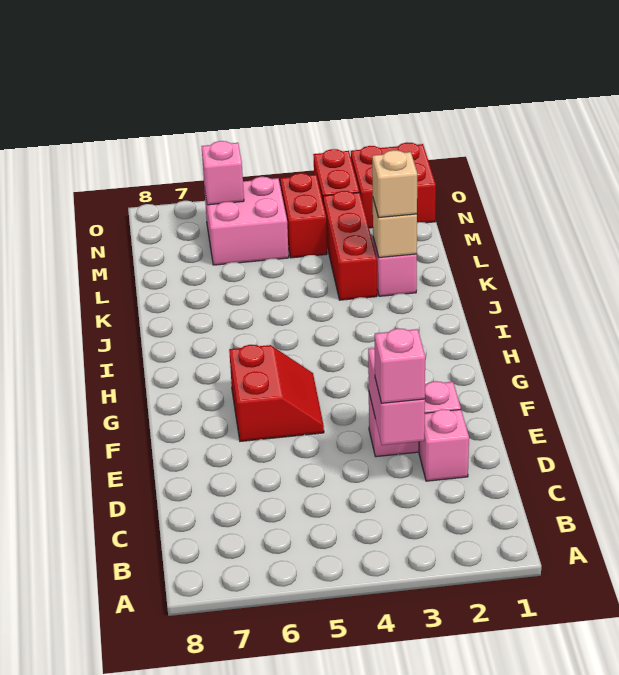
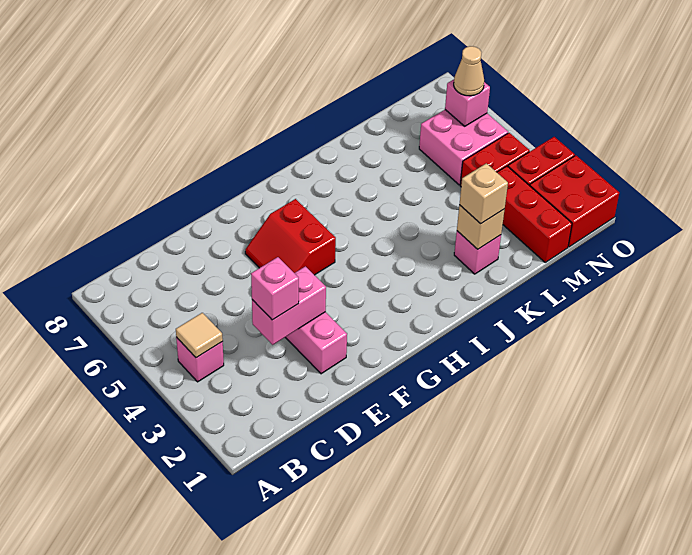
none -> tan 1x1 tile [176,313,223,358]
pink 1x1 brick [419,409,469,481] -> pink 1x1 brick moved to [176,337,224,382]
red 2x2 slope [229,345,324,441] -> red 2x2 slope turned to [245,199,336,275]
red 1x3 brick [323,191,377,300] -> red 1x3 brick turned to [497,166,572,262]
none -> tan 1x1 cone [454,46,484,96]

